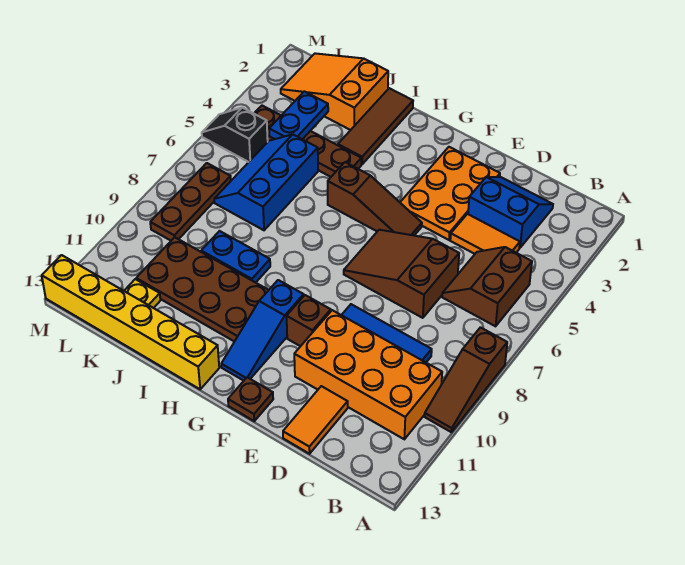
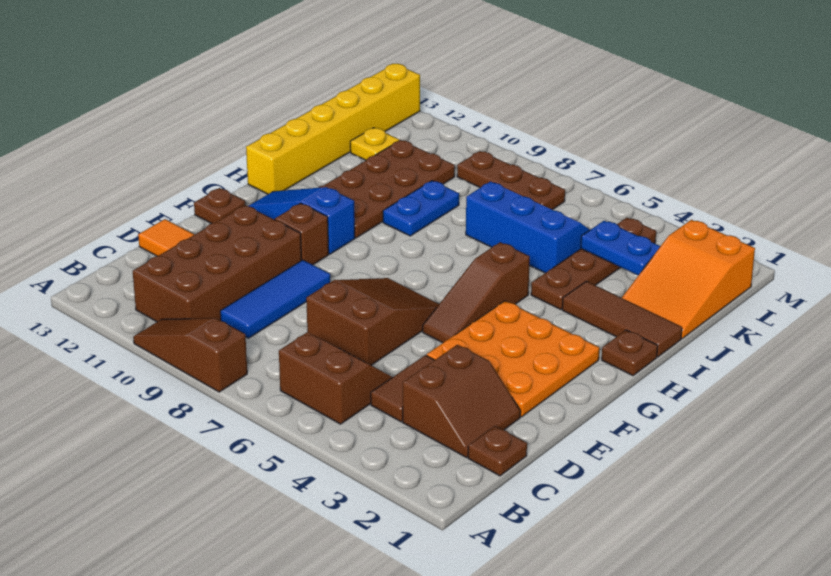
orange 2x4 brick [294,310,442,439] -> brown 2x4 brick [133,205,302,322]
none -> brown 1x1 plate [468,426,527,476]
blue 2x2 slope [468,177,553,248] -> brown 2x2 slope [403,345,521,457]
orange 1x2 tile [450,214,520,254] -> brown 1x2 tile [371,355,434,422]
orange 2x3 plate [400,147,500,240] -> orange 3x3 plate [427,301,599,417]
none -> brown 1x1 plate [602,330,658,376]
orange 2x3 slope [281,53,388,130] -> orange 2x3 slope turned to [622,220,755,338]
black 1x2 slope [202,108,268,162] -> none

